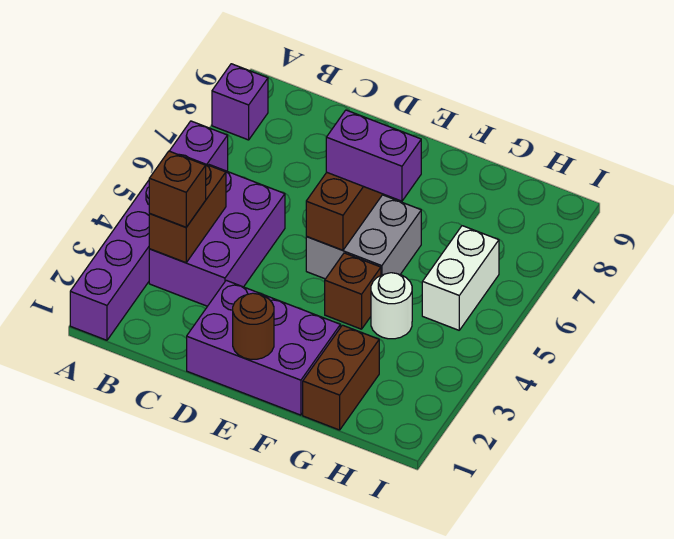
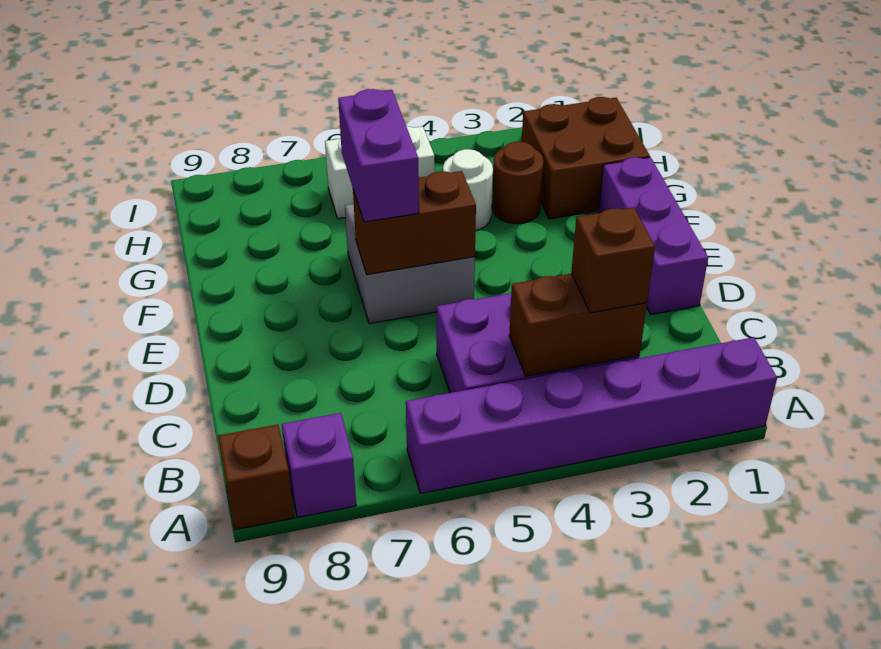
purple 2x3 brick [187,280,340,415] -> purple 1x3 brick [599,157,708,315]
brown 1x1 round brick [233,293,274,359] -> brown 1x1 round brick moved to [492,142,544,224]
brown 1x1 brick [325,253,381,329] -> brown 1x1 brick moved to [218,425,294,530]
brown 1x2 brick [303,325,379,430] -> brown 2x2 brick [522,97,650,219]

